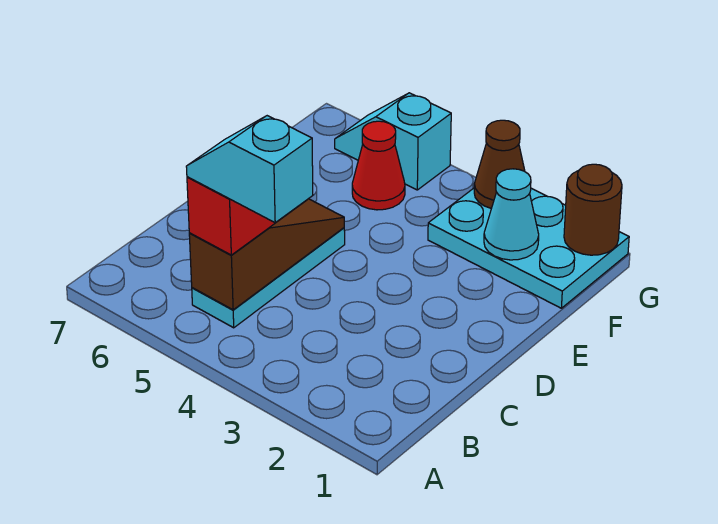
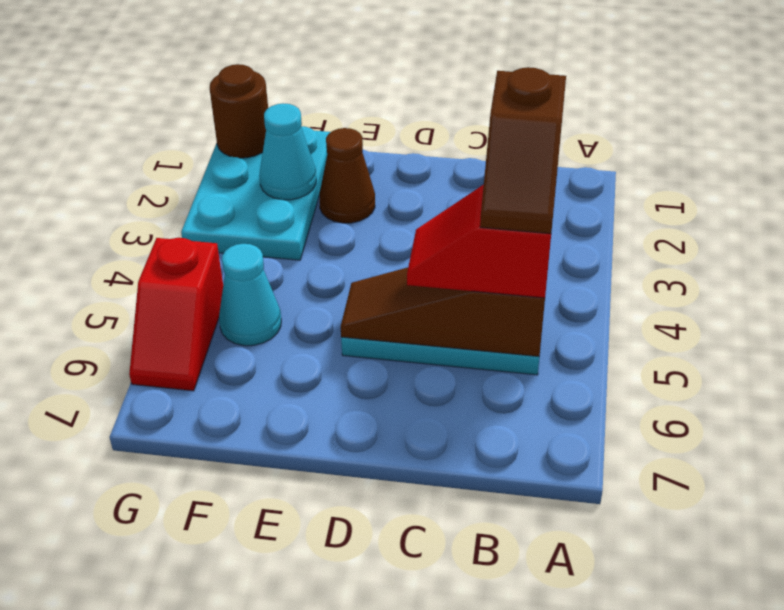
cyan 1x2 slope [186,116,313,223] -> brown 1x2 slope [480,67,566,234]
red 1x1 cone [352,121,405,210] -> cyan 1x1 cone [219,244,281,346]
brown 1x1 cone [474,120,525,209] -> brown 1x1 cone moved to [319,128,375,223]
cyan 1x2 slope [335,93,451,190] -> red 1x2 slope [129,238,223,391]

